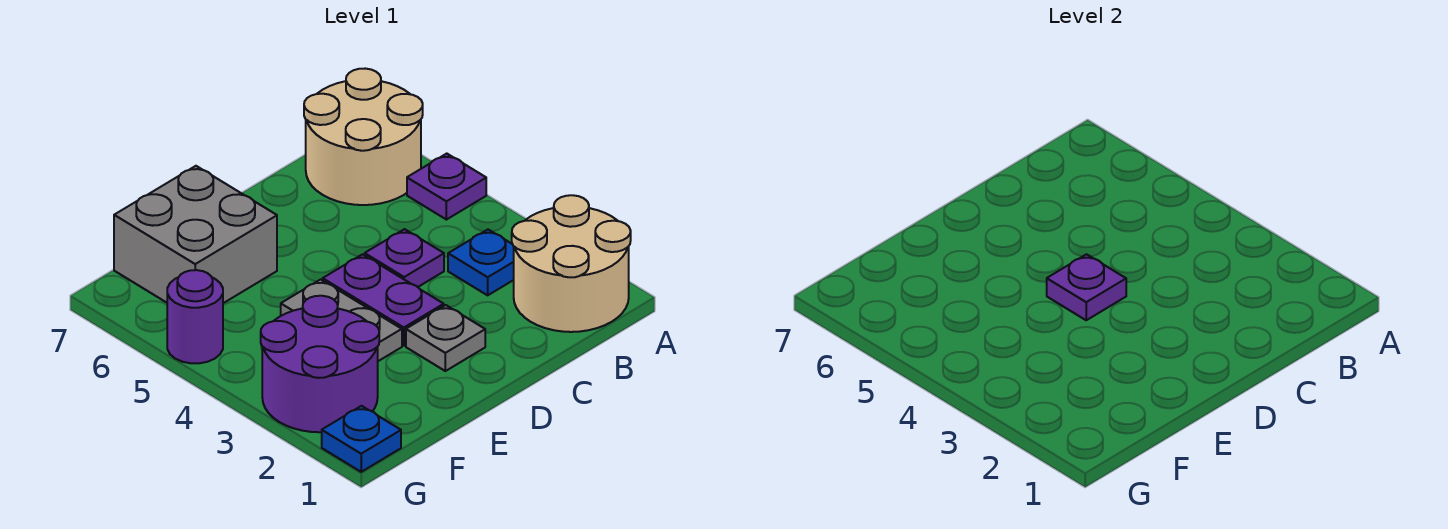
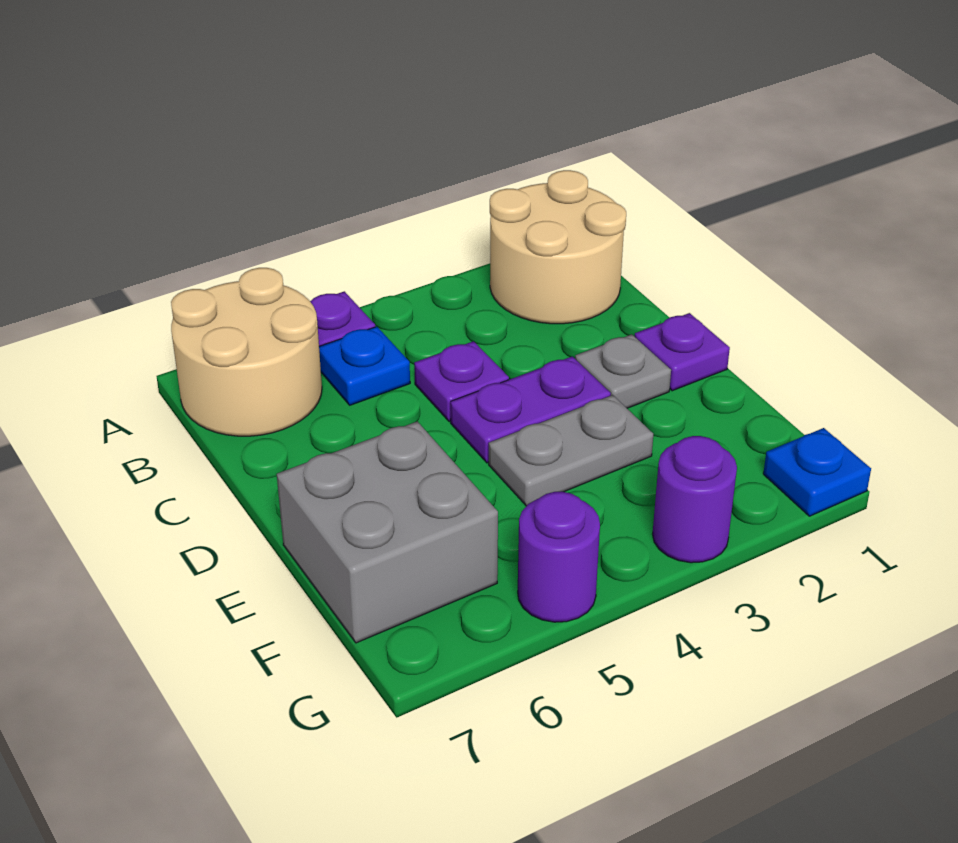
blue 1x1 plate [448,230,514,295] -> blue 1x1 plate moved to [319,327,410,405]
purple 1x1 plate [1047,254,1126,320] -> purple 1x1 plate moved to [634,313,730,391]
purple 2x2 round brick [261,296,379,432] -> purple 1x1 round brick [653,436,737,563]

